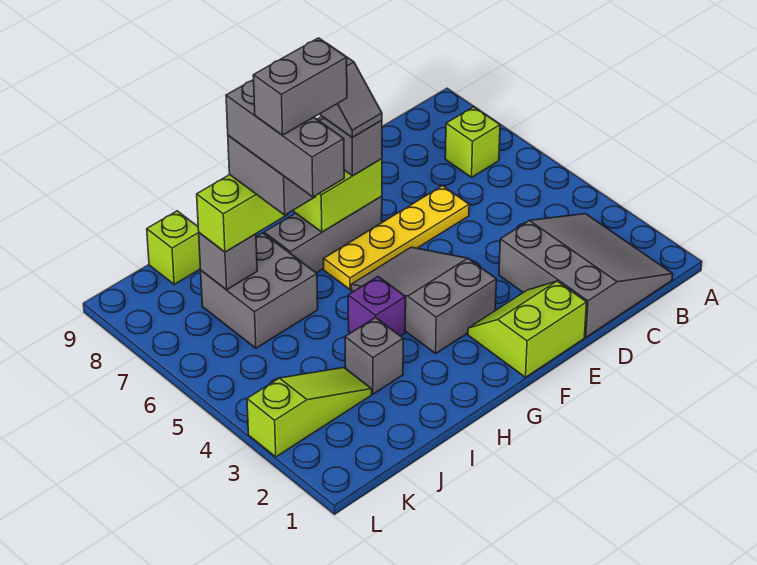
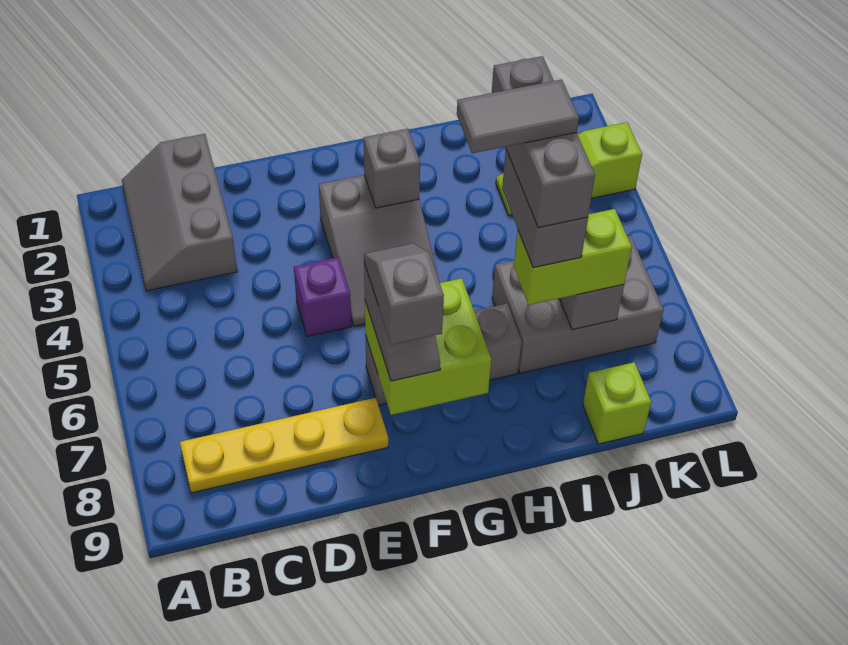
grey 3x3 slope [499,214,673,337] -> grey 2x3 slope [122,134,237,291]
lime 1x1 brick [445,107,500,177] -> none
yellow 1x4 plate [324,186,469,290] -> yellow 1x4 plate moved to [180,398,388,493]
lime 2x2 slope [468,281,587,377] -> none
purple 1x1 brick [348,277,406,336] -> purple 1x1 brick moved to [294,257,351,336]
grey 1x2 brick [253,38,347,135] -> grey 1x2 tile [457,79,579,153]
grey 1x1 brick [345,317,403,394] -> grey 1x1 brick moved to [364,129,420,208]
grey 2x2 brick [201,233,318,348] -> grey 2x3 brick [492,236,663,373]

